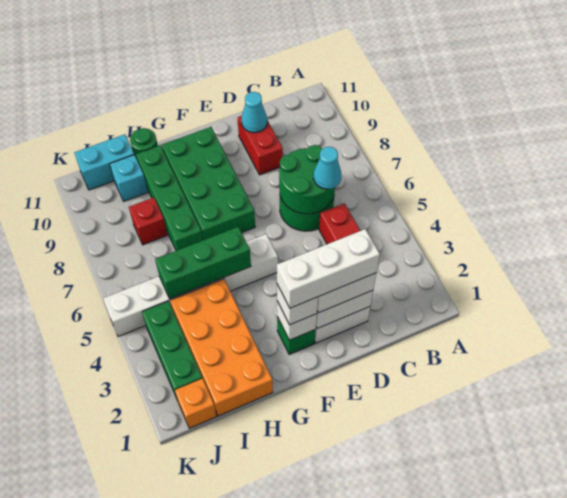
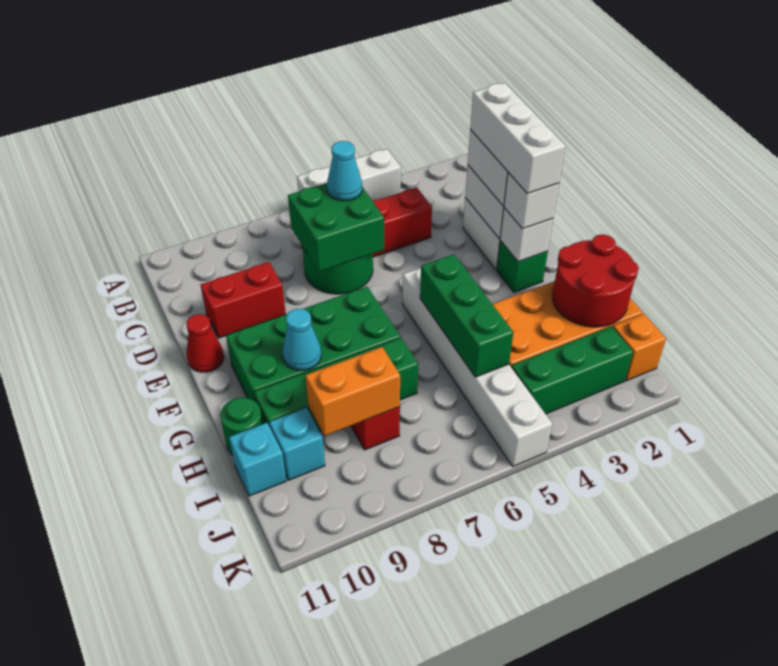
none -> white 1x3 brick [297,149,401,201]
green 2x2 round brick [279,145,335,214] -> green 2x2 brick [288,183,384,272]
cyan 1x1 cone [241,92,267,133] -> cyan 1x1 cone moved to [283,309,321,370]
none -> red 1x1 cone [187,314,224,372]
none -> red 2x2 round brick [553,234,639,327]
none -> orange 1x2 brick [305,347,400,436]
cyan 1x2 brick [74,134,134,190] -> cyan 1x1 brick [229,423,286,496]

